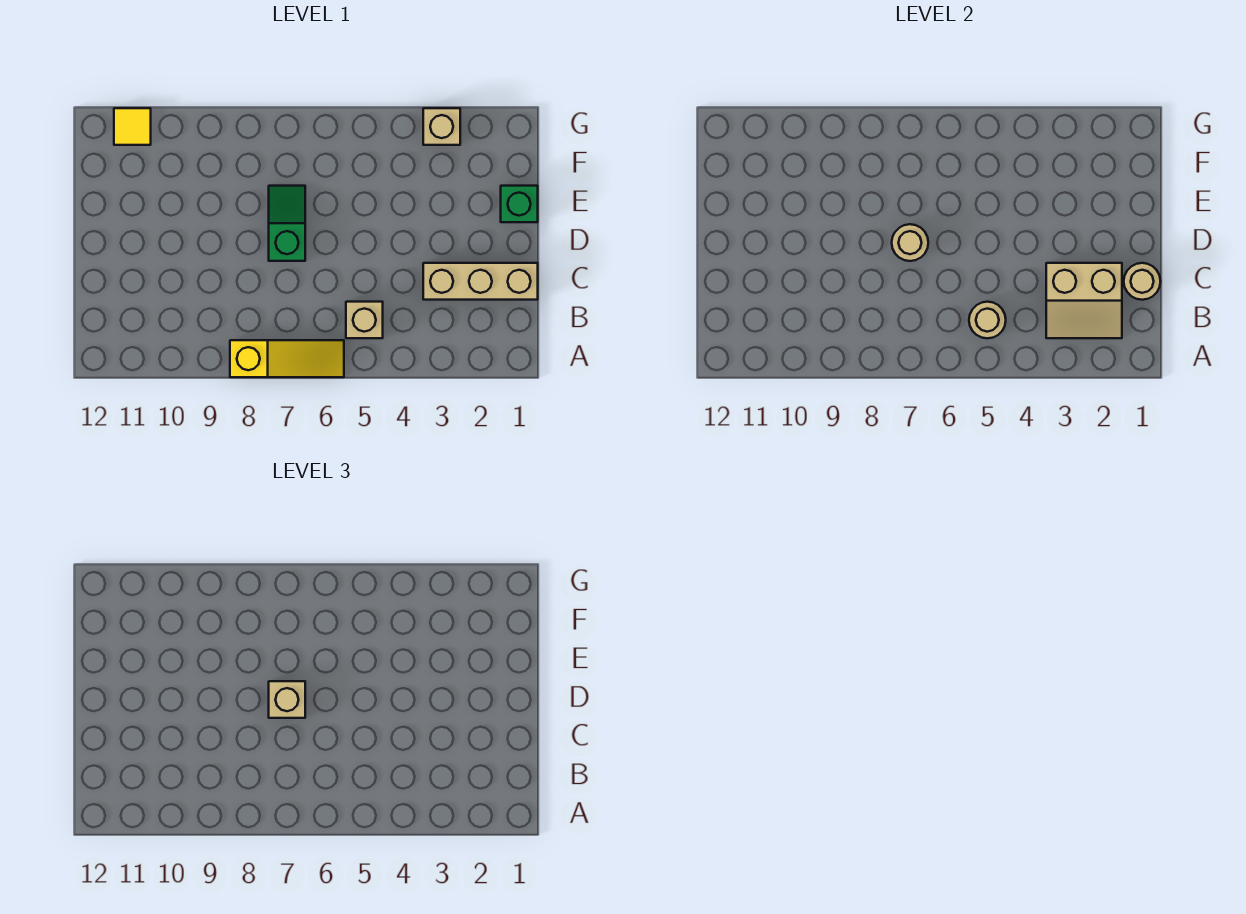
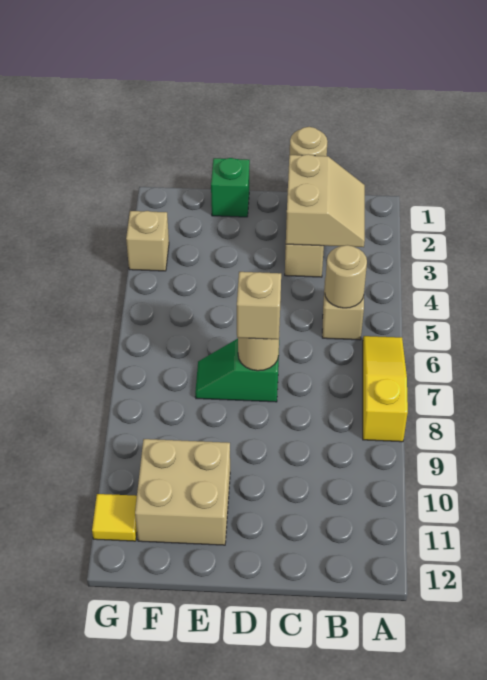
none -> tan 2x2 brick [135,439,230,545]

